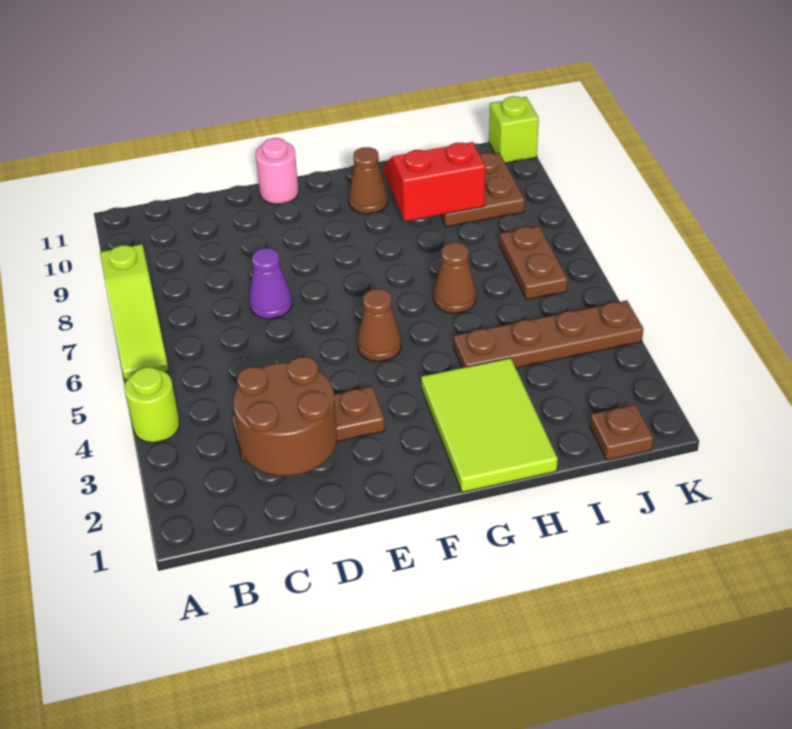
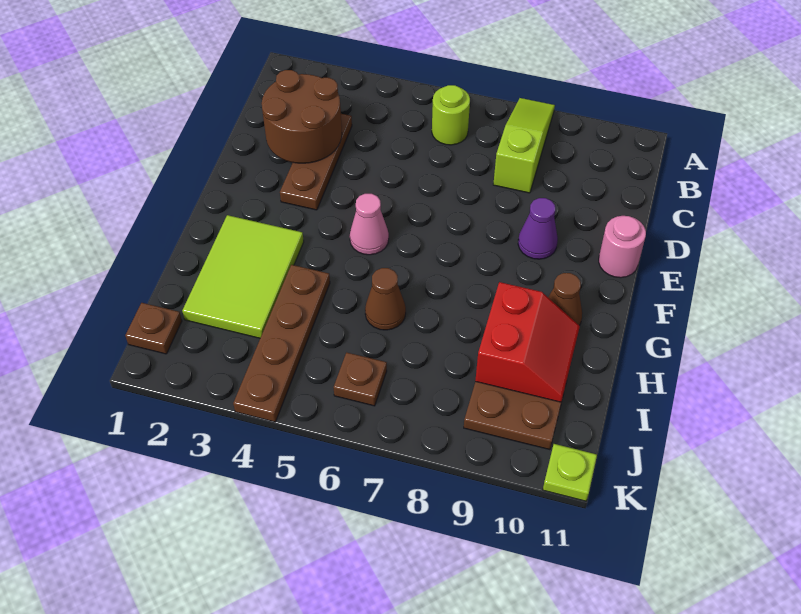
lime 1x1 round brick [124,367,180,443] -> lime 1x1 round brick moved to [432,85,470,145]
lime 1x3 slope [100,244,169,380] -> lime 1x3 slope turned to [493,98,555,193]
purple 1x1 cone [249,248,292,319] -> purple 1x1 cone moved to [518,198,558,259]
brown 1x1 cone [357,289,401,361] -> pink 1x1 cone [350,194,389,255]
lime 2x3 tile [421,358,558,492] -> lime 2x3 tile turned to [182,215,304,338]
brown 1x2 plate [500,226,568,300] -> brown 1x1 plate [334,352,387,406]
lime 1x1 brick [489,96,539,163] -> lime 1x1 plate [543,444,597,501]

